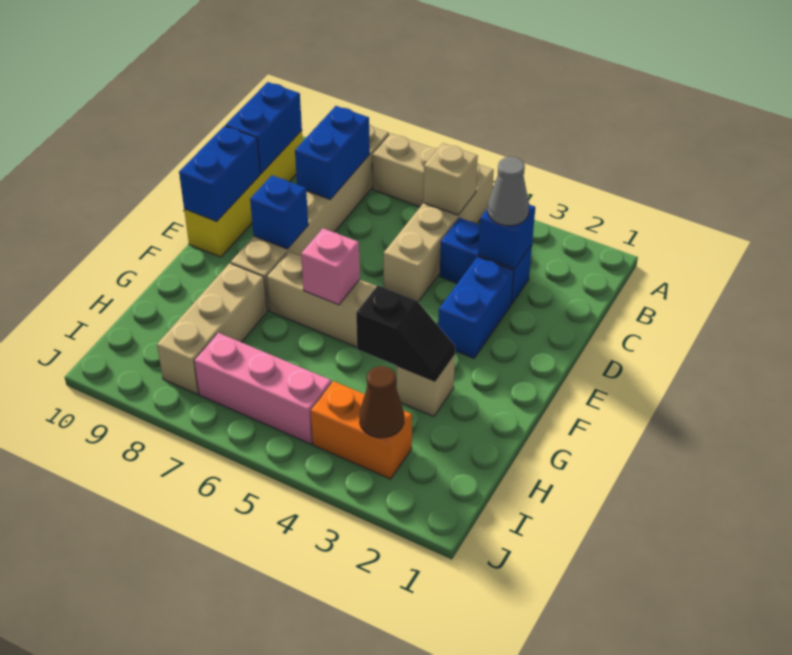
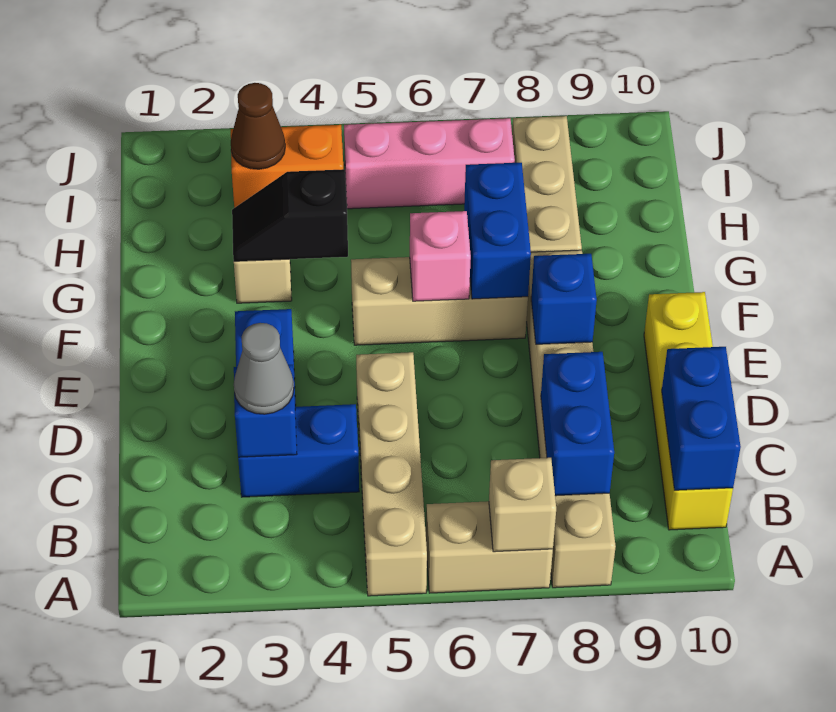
tan 1x1 brick [423,143,478,215] -> tan 1x1 brick moved to [489,458,556,552]
blue 1x2 brick [179,126,260,221] -> blue 1x2 brick moved to [464,163,531,299]

